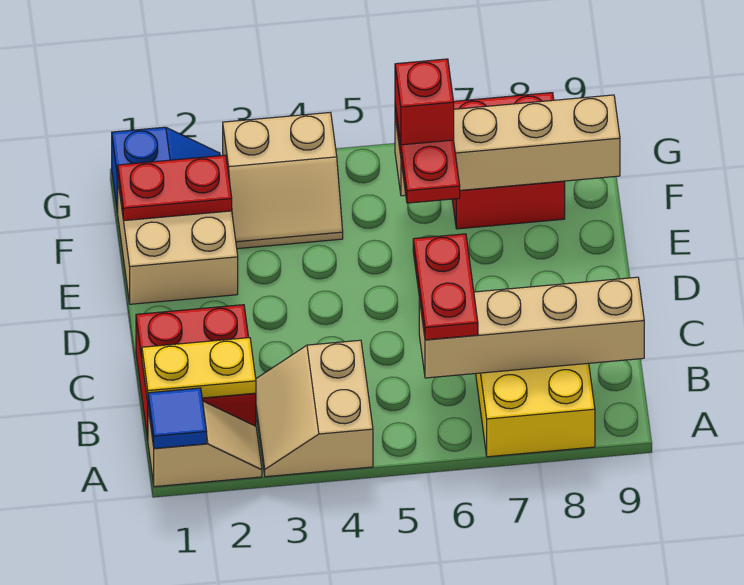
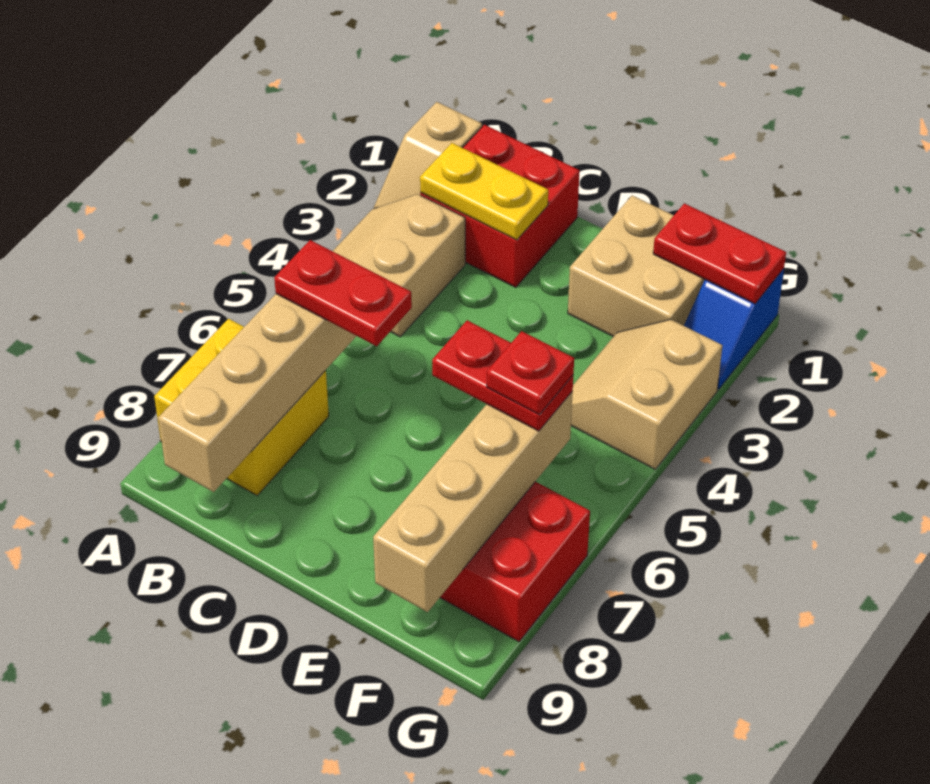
blue 1x1 tile [148,388,207,448] -> none
tan 2x2 slope [256,340,373,477] -> tan 2x2 slope turned to [333,194,465,337]
yellow 1x2 plate [142,338,256,401] -> yellow 1x2 plate turned to [420,143,548,240]
red 1x2 plate [117,155,232,221] -> red 1x2 plate turned to [653,203,786,304]
red 1x1 brick [395,59,454,145] -> red 1x1 plate [487,331,574,415]

